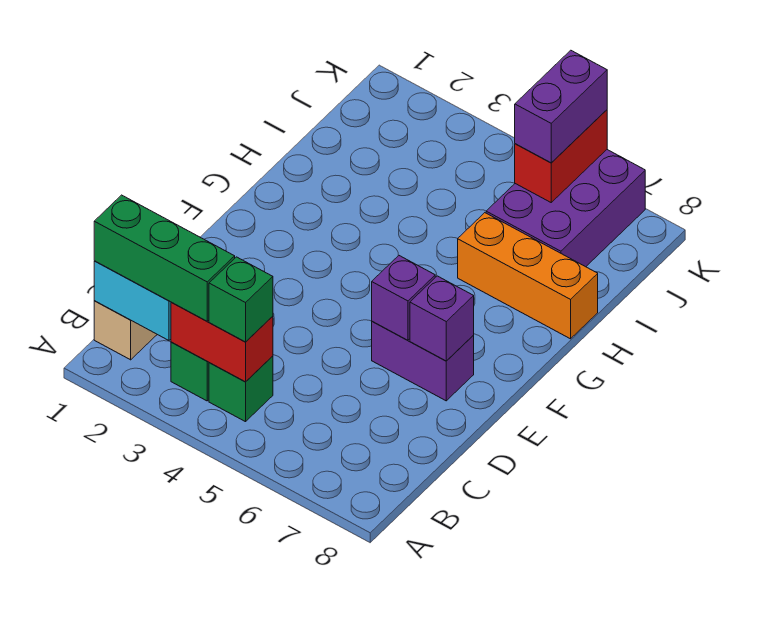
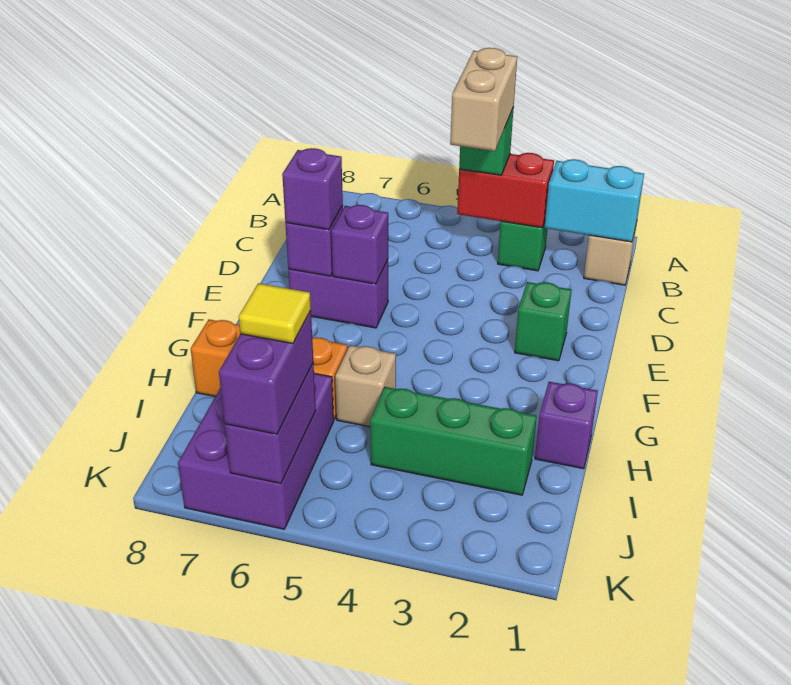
green 1x3 brick [94,195,235,321] -> green 1x3 brick moved to [370,387,536,495]
green 1x1 brick [209,356,273,422] -> green 1x1 brick moved to [515,282,572,361]
none -> tan 1x2 brick [450,48,517,151]
none -> purple 1x1 brick [282,148,343,230]
none -> purple 1x1 brick [535,382,598,469]
none -> tan 1x1 brick [335,345,396,427]
red 1x2 brick [515,110,607,202] -> purple 1x2 brick [225,363,316,483]
none -> yellow 1x1 tile [239,283,311,343]

